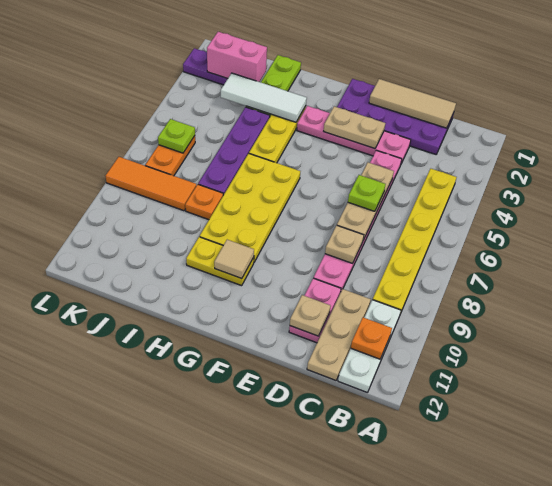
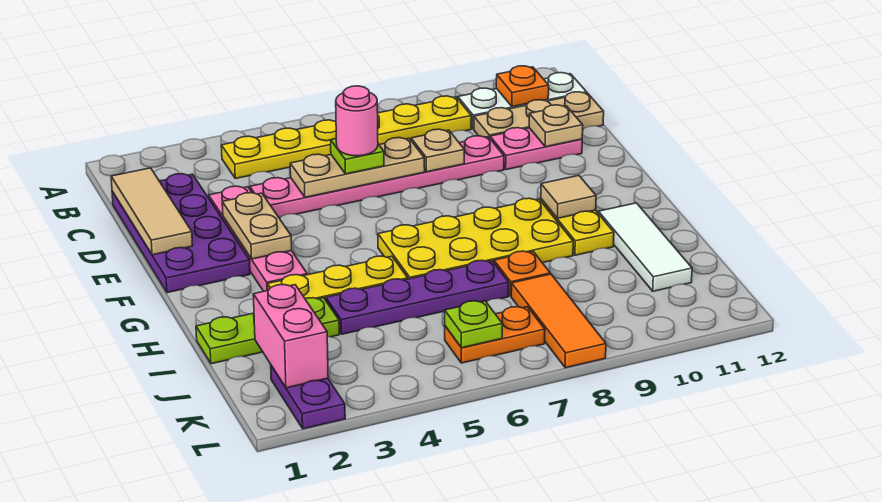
none -> pink 1x1 round brick [336,86,378,156]
white 1x3 tile [221,73,307,122] -> white 1x3 tile moved to [598,203,692,291]

